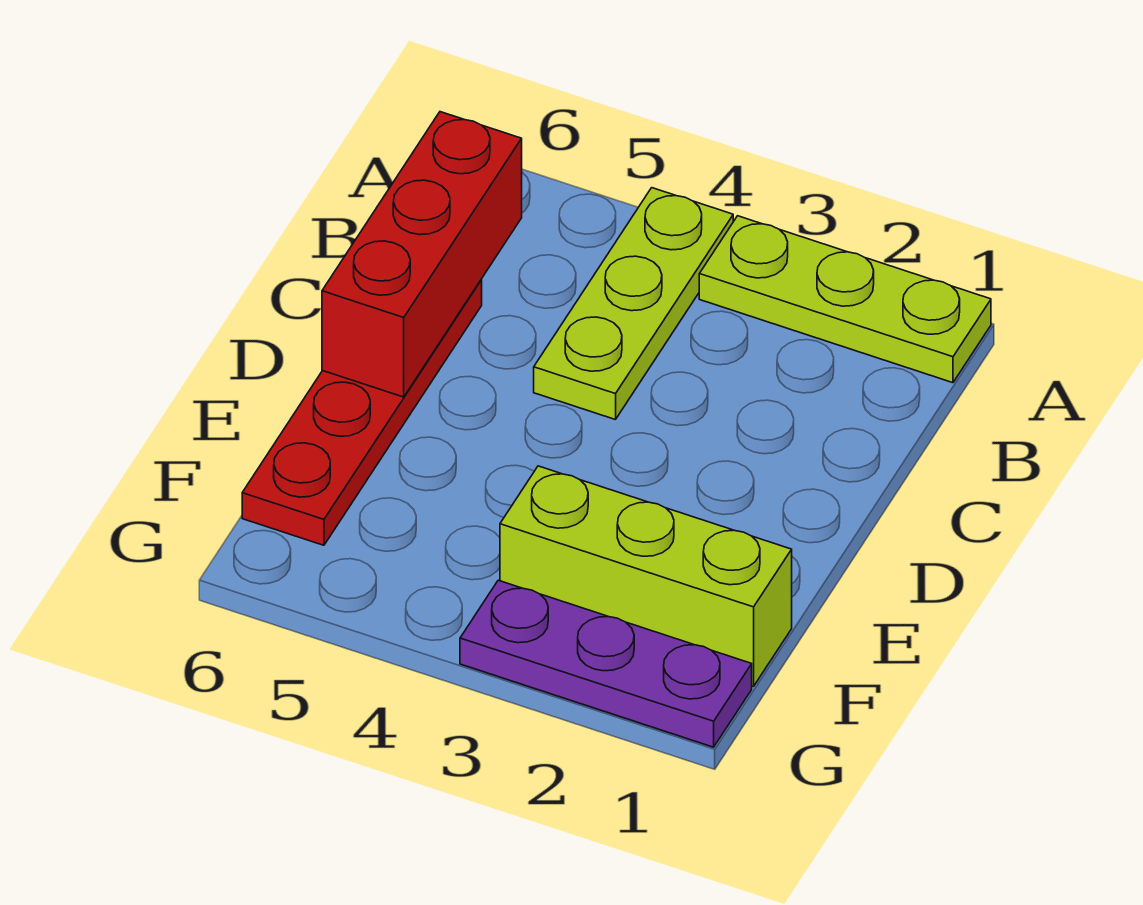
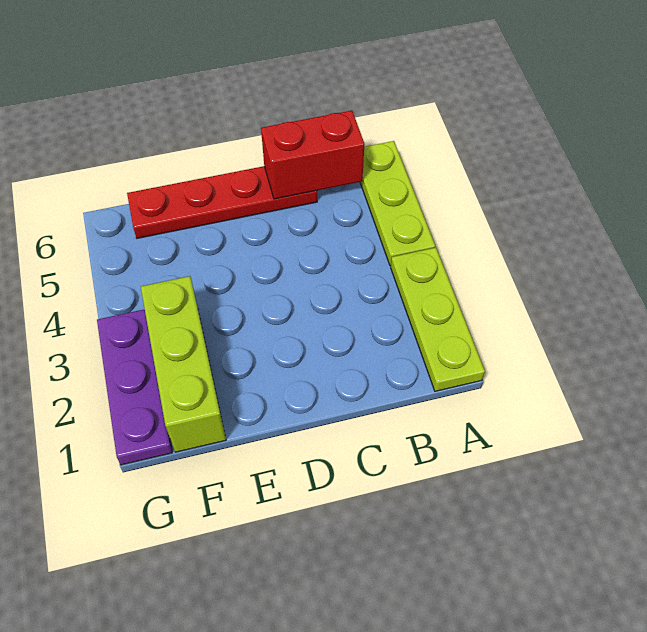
lime 1x3 plate [534,188,733,420] -> lime 1x3 plate turned to [360,141,435,266]
red 1x3 brick [322,112,522,397] -> red 1x2 brick [261,110,365,199]

